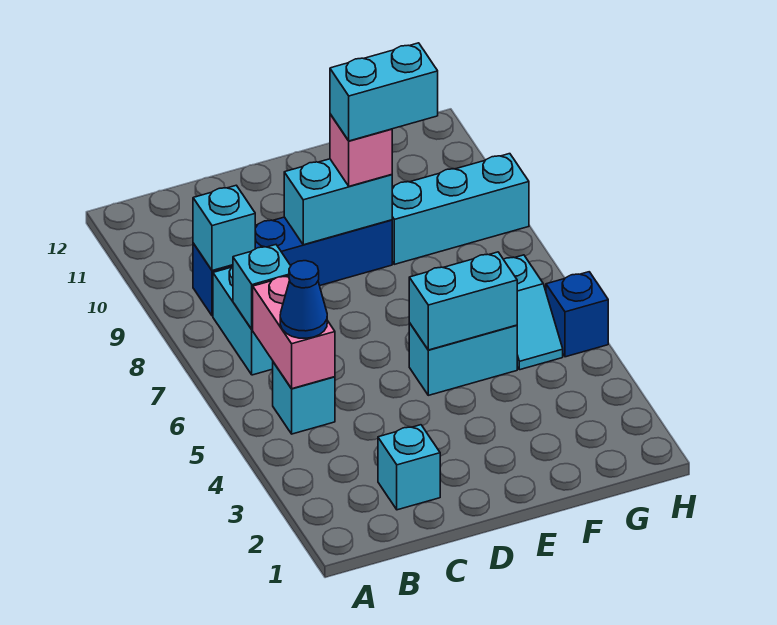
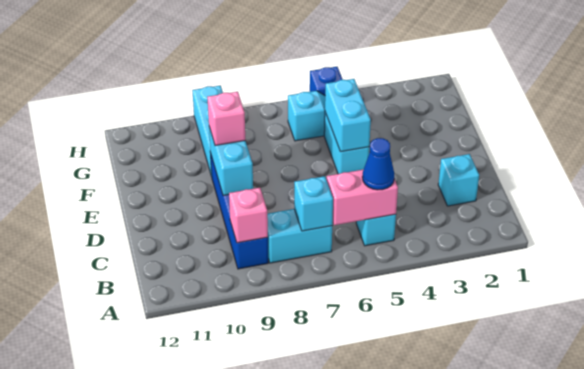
cyan 1x1 brick [193,185,255,271] -> pink 1x1 brick [229,188,268,243]
cyan 1x2 brick [330,43,438,141] -> none

